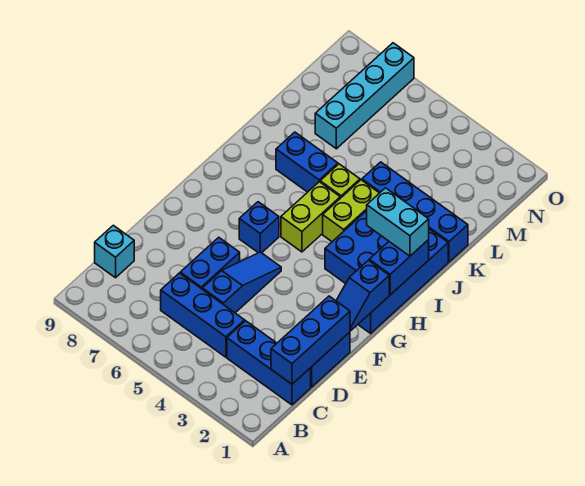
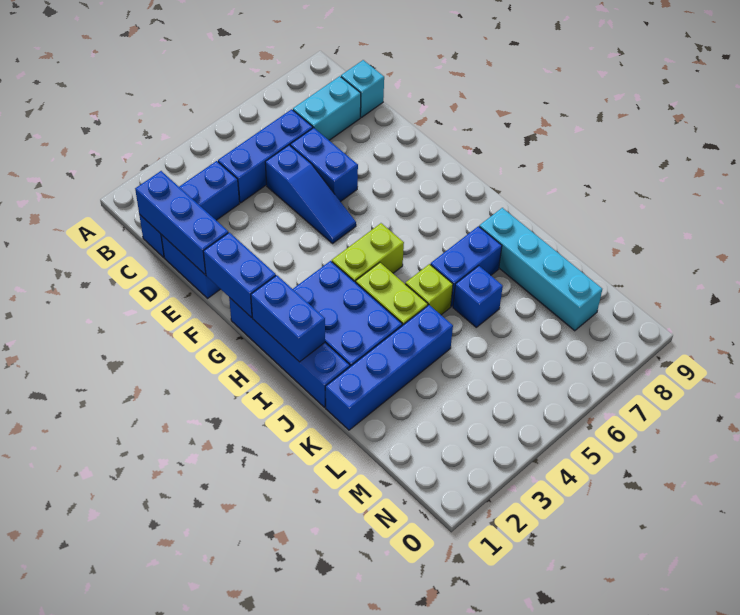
blue 1x2 slope [336,260,389,330] -> blue 1x2 brick [203,232,276,317]
blue 1x1 brick [239,202,279,253] -> blue 1x1 brick moved to [453,266,503,327]
lime 1x2 brick [281,182,340,252] -> lime 1x2 brick turned to [332,223,404,283]
cyan 1x2 brick [367,188,429,256] -> cyan 1x2 brick moved to [293,76,361,140]
cyan 1x4 brick [315,43,414,149] -> cyan 1x4 brick moved to [479,208,602,331]

